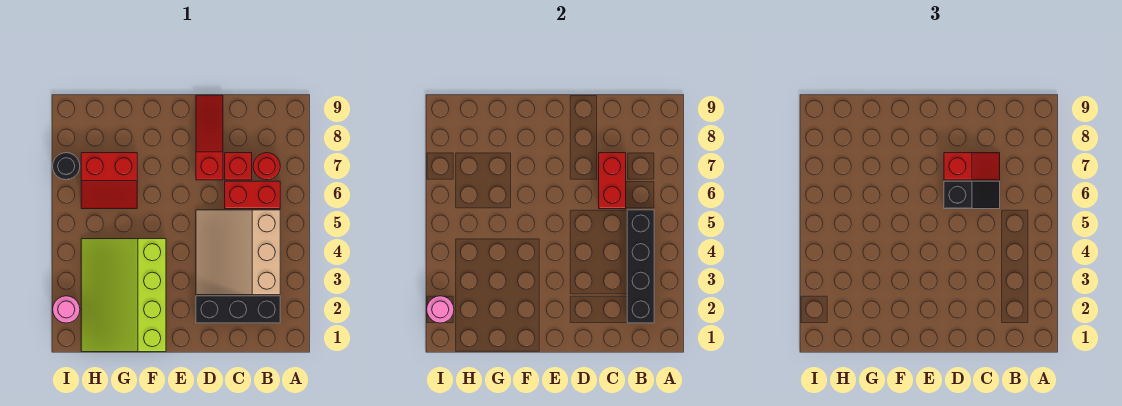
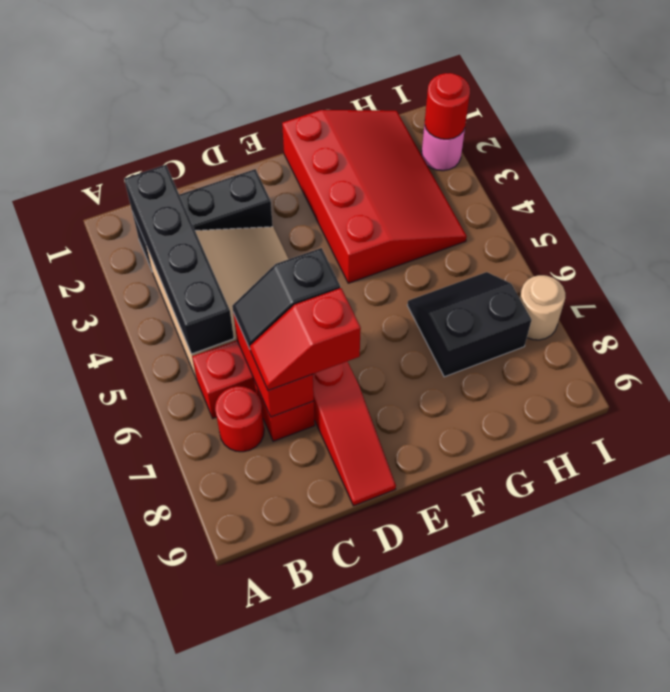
lime 3x4 slope [81,239,166,352] -> red 3x4 slope [282,110,467,283]
red 2x2 slope [81,153,137,209] -> black 2x2 slope [407,272,531,377]
pink 1x1 round brick [427,296,454,323] -> red 1x1 round brick [425,73,470,139]
black 1x1 round brick [53,153,80,180] -> tan 1x1 round brick [520,275,565,340]

